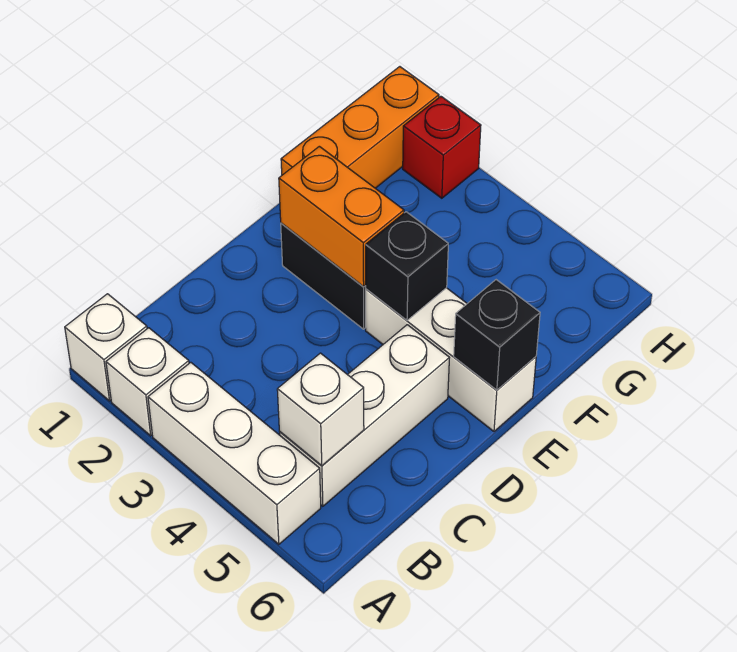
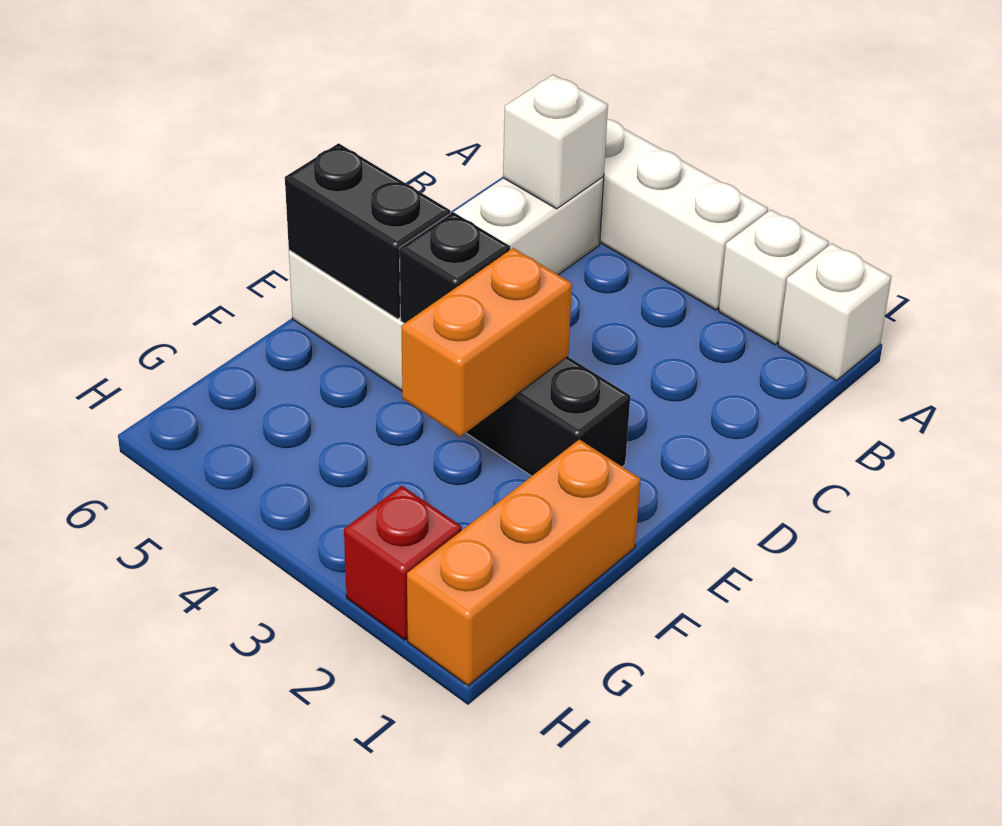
orange 1x2 brick [279,146,404,287] -> orange 1x2 brick turned to [401,248,572,437]
black 1x1 brick [454,280,540,390] -> black 1x2 brick [285,143,450,319]

